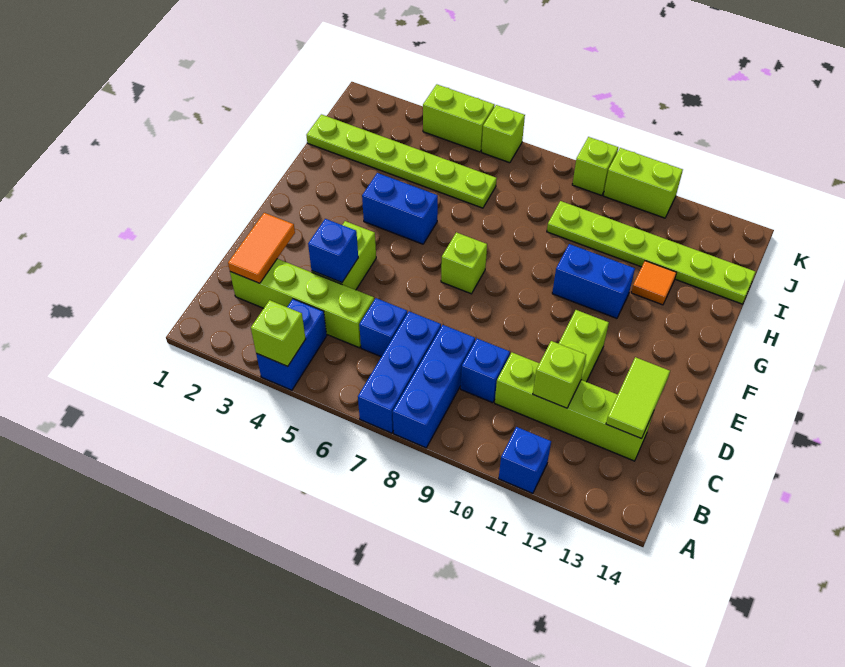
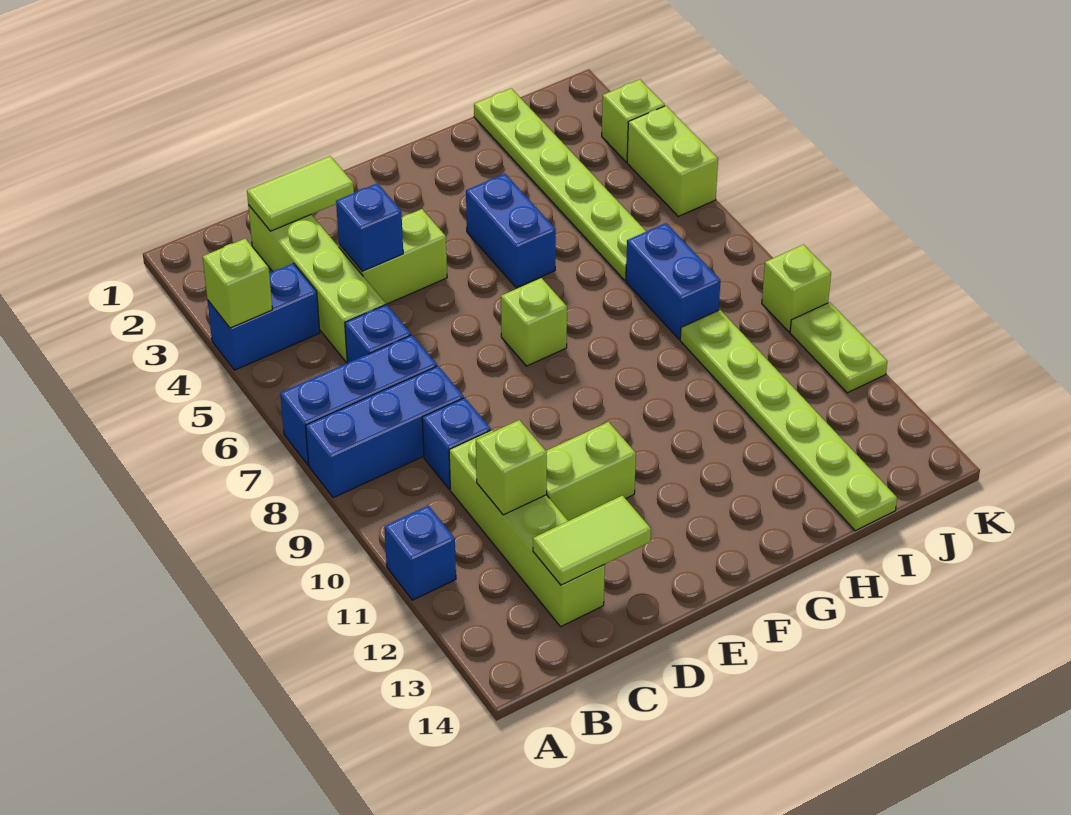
orange 1x2 tile [228,213,295,283] -> lime 1x2 tile [247,156,354,231]
blue 1x2 brick [552,244,635,318] -> blue 1x2 brick moved to [626,223,721,339]
orange 1x1 tile [631,261,677,305] -> none
lime 1x1 brick [482,105,525,163] -> lime 1x1 brick moved to [602,80,665,162]
lime 1x2 brick [603,148,683,218] -> lime 1x2 plate [790,302,887,393]

